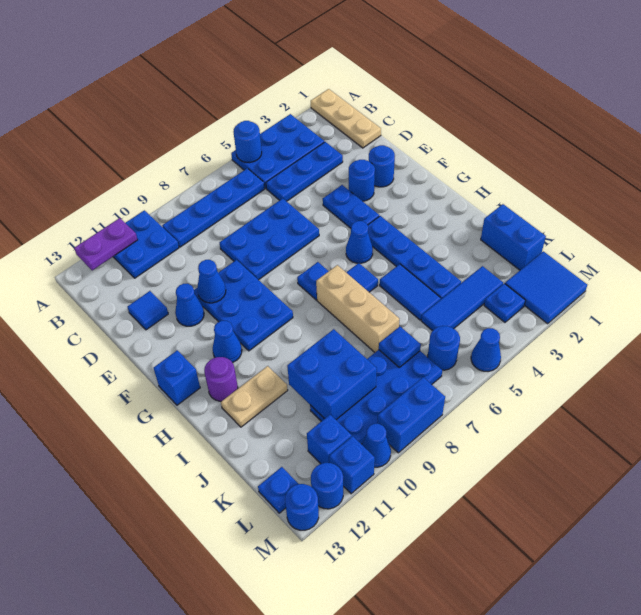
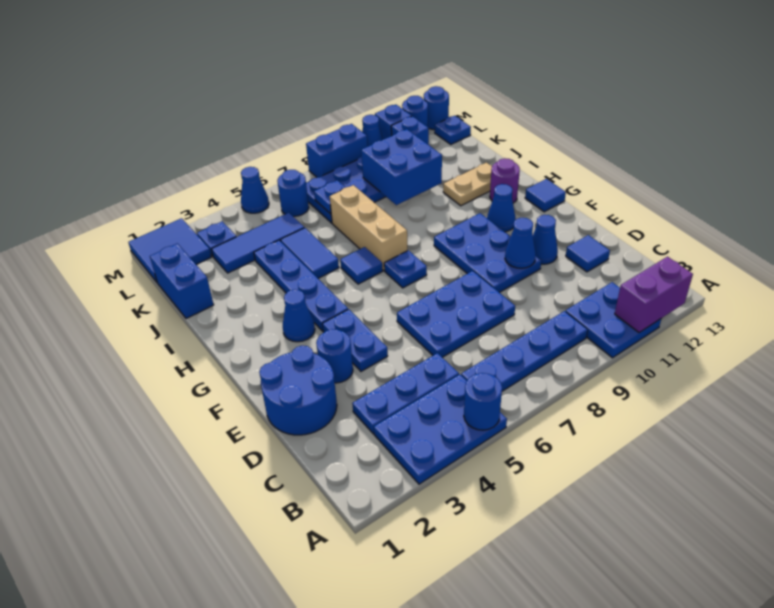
tan 1x3 plate [311,89,381,148] -> none
purple 1x2 plate [74,218,138,270] -> purple 1x2 brick [615,257,693,332]
blue 1x1 round brick [369,145,395,187] -> blue 2x2 round brick [259,346,337,435]
blue 1x1 cone [346,221,373,263] -> blue 1x1 cone moved to [283,290,315,342]
blue 1x1 brick [154,350,200,405] -> blue 1x1 tile [525,179,566,212]

